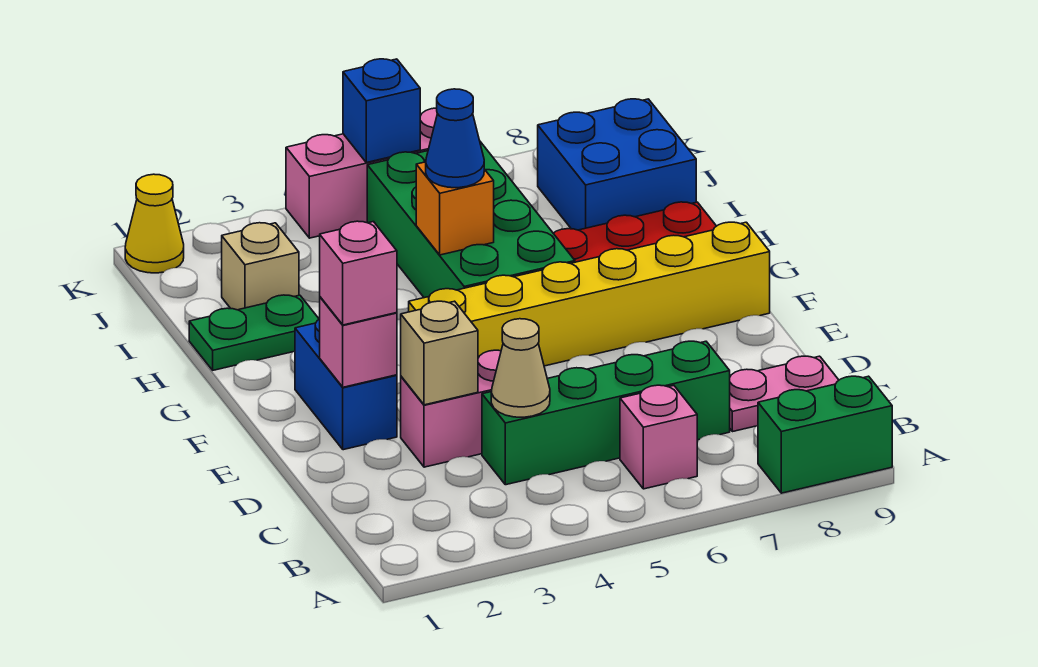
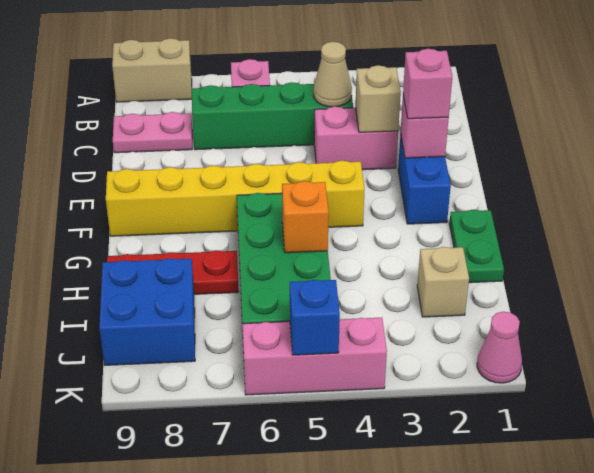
green 1x2 brick [758,376,892,493] -> tan 1x2 brick [112,38,192,102]
green 1x2 plate [189,295,319,370] -> green 1x2 plate turned to [449,210,504,283]
blue 1x1 cone [426,89,484,188] -> none
yellow 1x1 cone [125,174,184,273] -> pink 1x1 cone [477,312,522,383]

